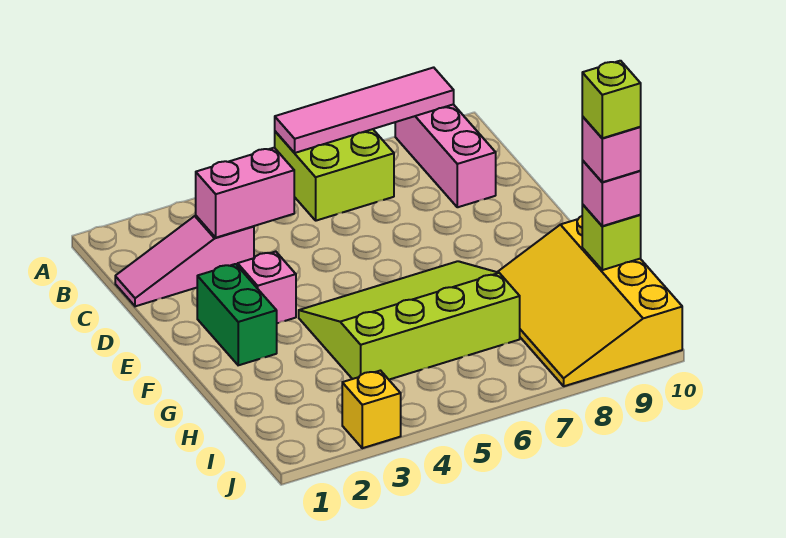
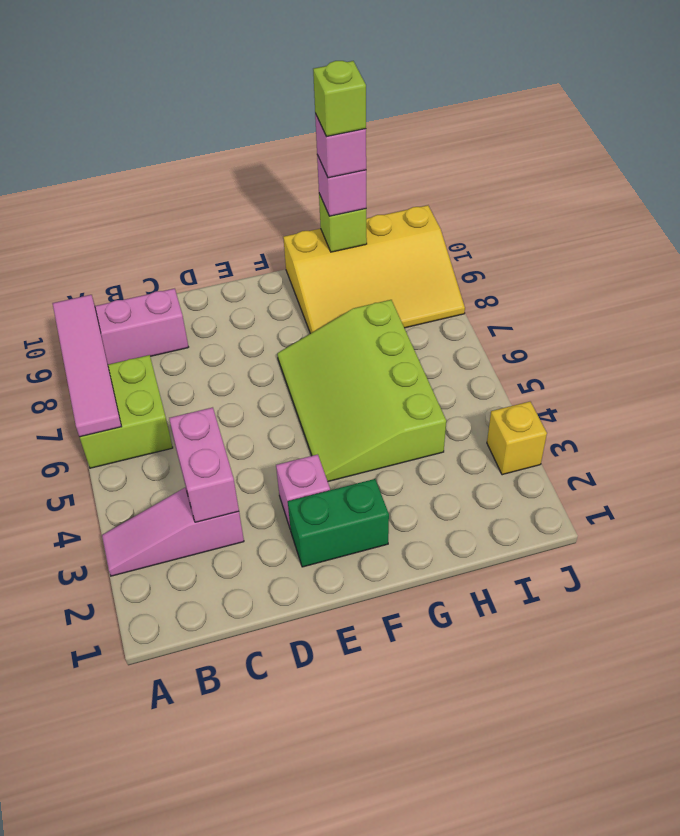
pink 1x3 slope [115,216,254,306] -> pink 1x3 slope turned to [102,487,244,576]

